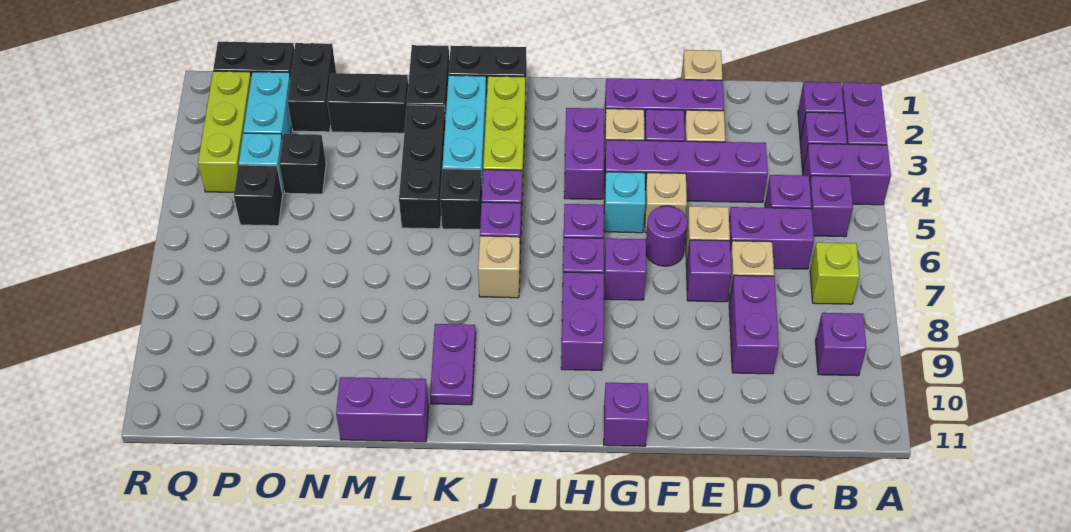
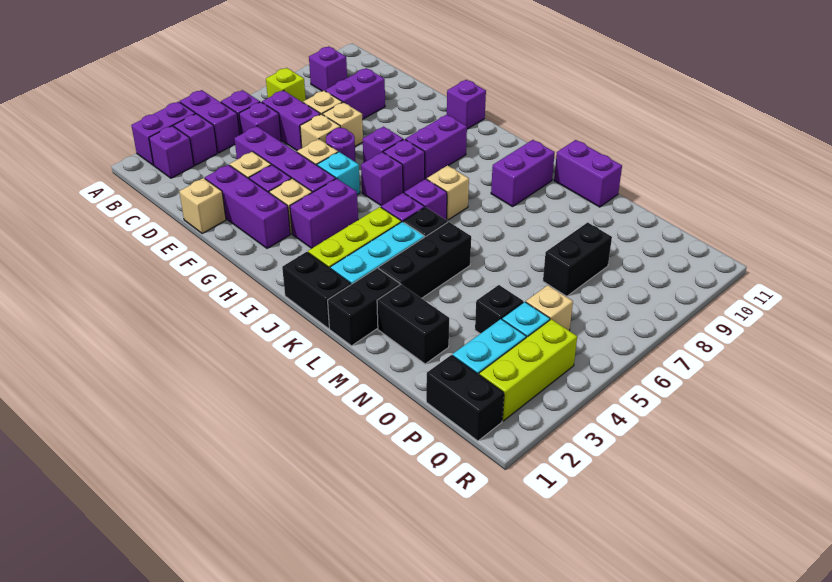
purple 1x1 brick [687,240,732,302] -> tan 1x1 brick [323,102,363,146]
purple 1x2 plate [430,324,476,405] -> purple 1x2 brick [491,140,555,207]
black 1x2 brick [288,43,336,132] -> black 1x2 brick moved to [543,222,612,296]
black 1x1 brick [234,165,283,226] -> tan 1x1 brick [526,285,573,331]

